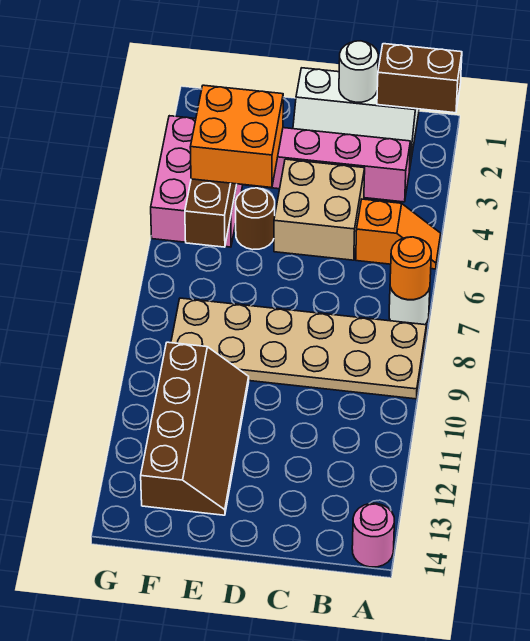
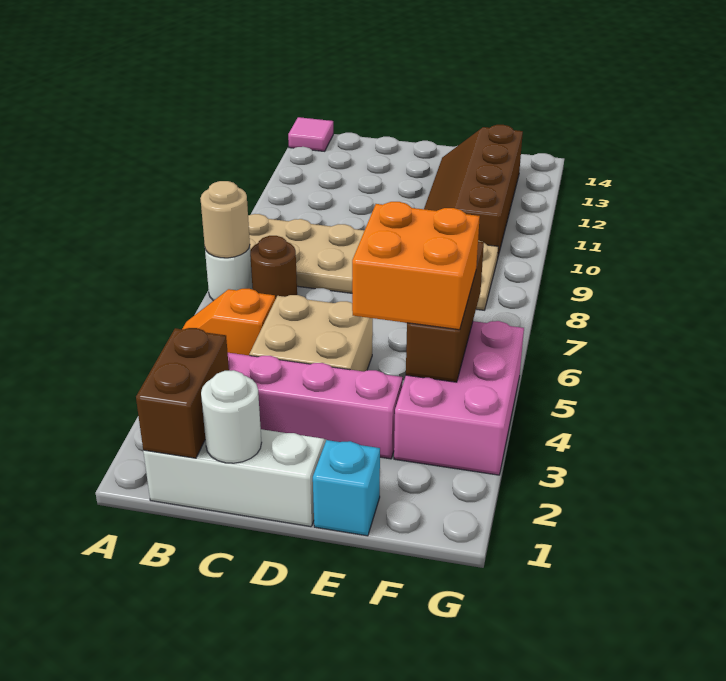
brown 1x2 brick [377,44,462,113] -> brown 1x2 brick turned to [136,328,229,458]
orange 1x1 round brick [390,237,431,300] -> tan 1x1 round brick [200,181,250,258]
pink 1x1 round brick [352,503,394,567] -> pink 1x1 tile [288,117,333,151]
none -> cyan 1x1 brick [313,440,380,536]
brown 1x1 round brick [236,188,275,250] -> brown 1x1 round brick moved to [250,236,297,299]

